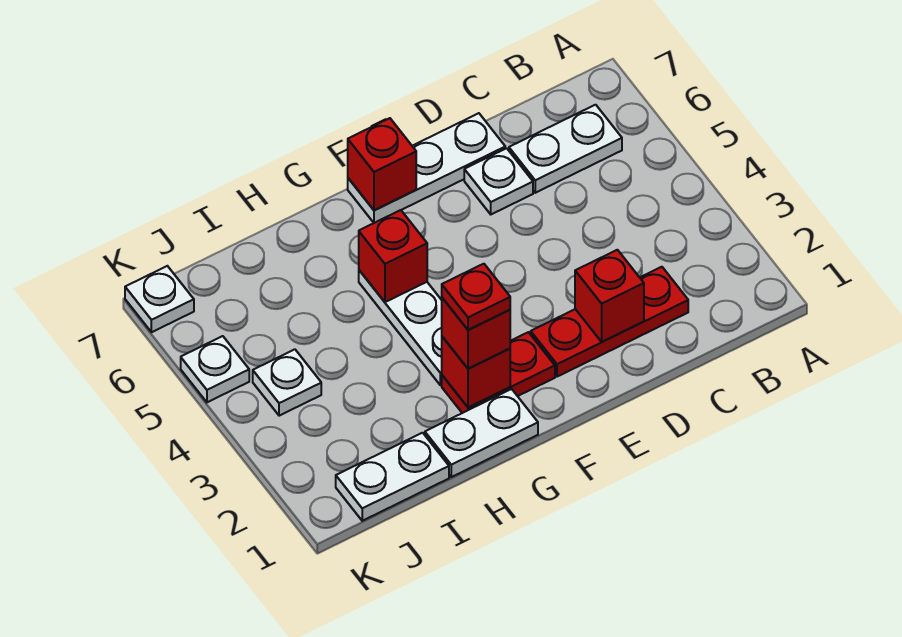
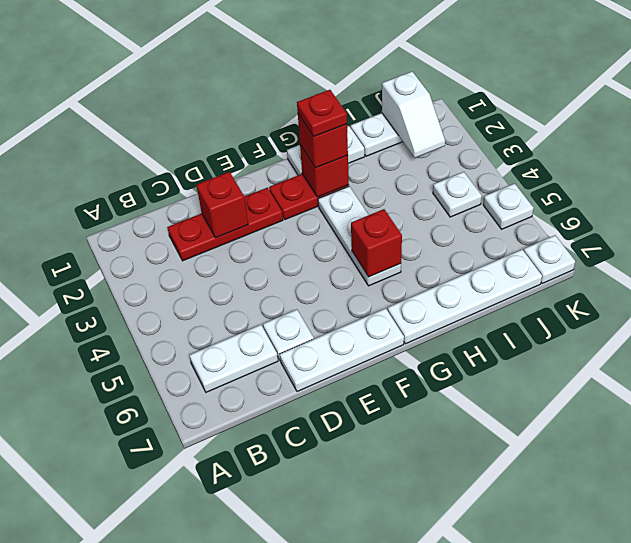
red 1x1 brick [348,118,416,210] -> none
none -> white 1x4 plate [388,250,542,344]
none -> white 1x2 slope [382,72,445,158]

